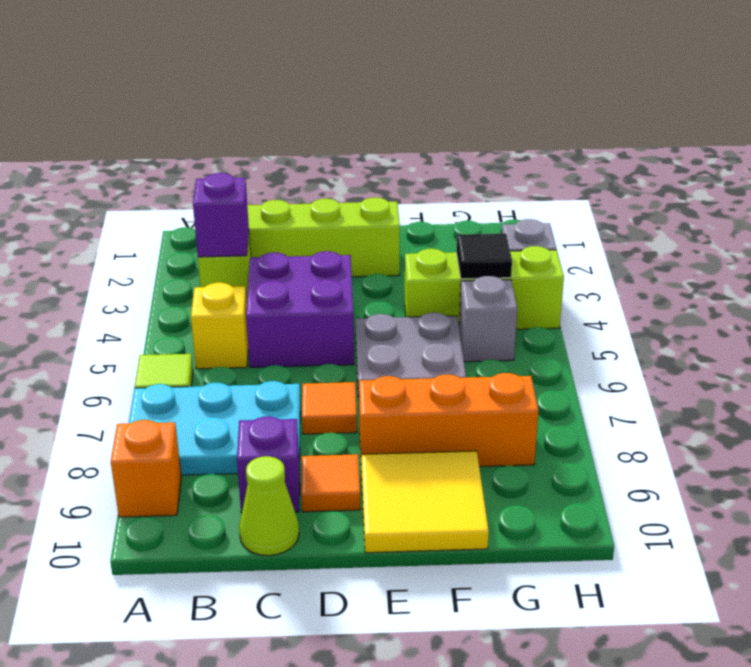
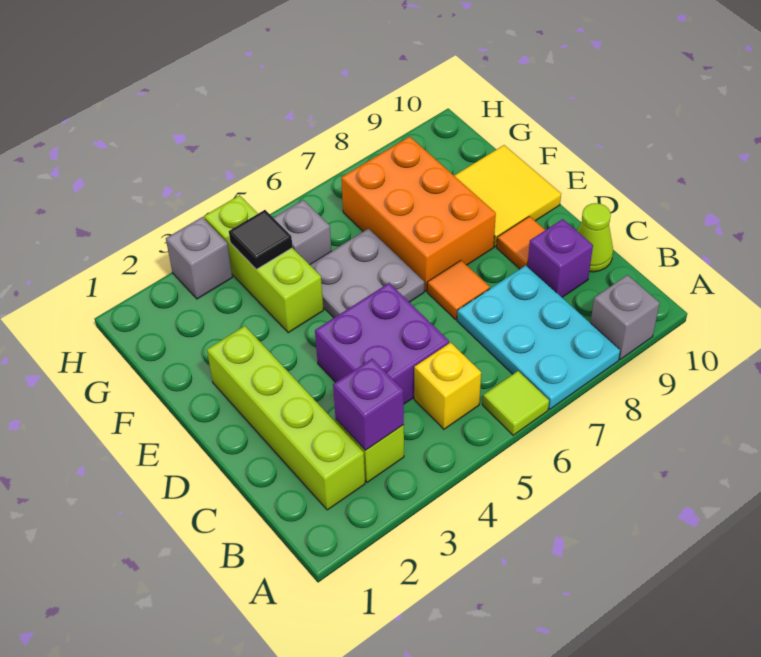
orange 1x1 brick [111,420,181,517] -> grey 1x1 brick [591,275,660,359]
orange 1x3 brick [359,373,539,467] -> orange 2x3 brick [341,137,496,291]

